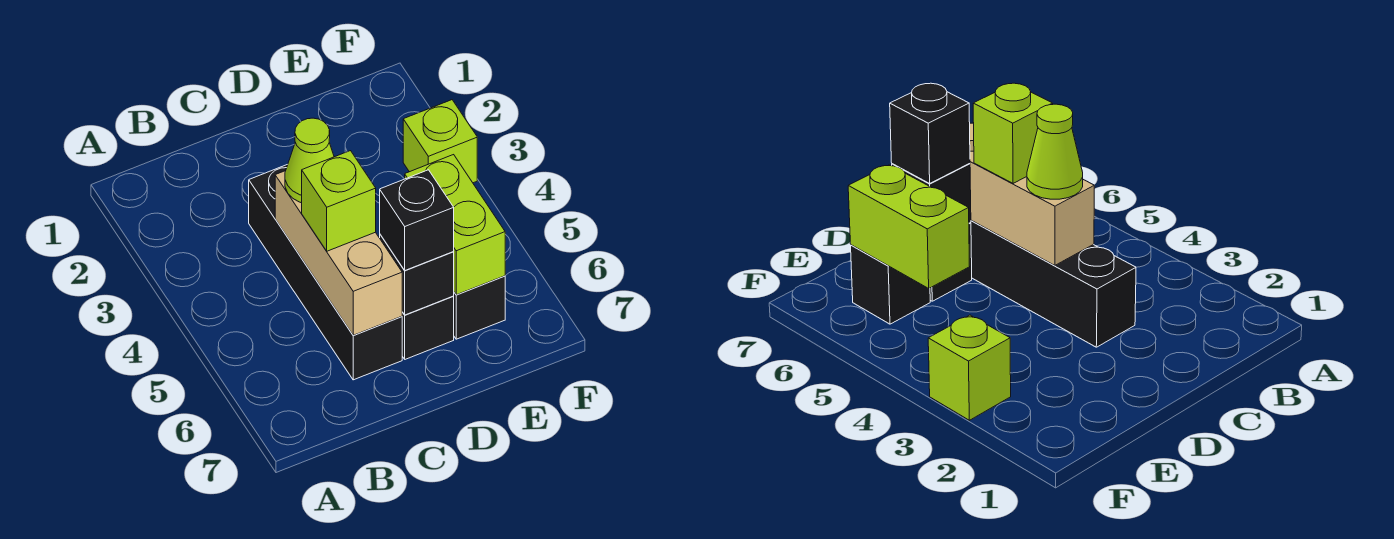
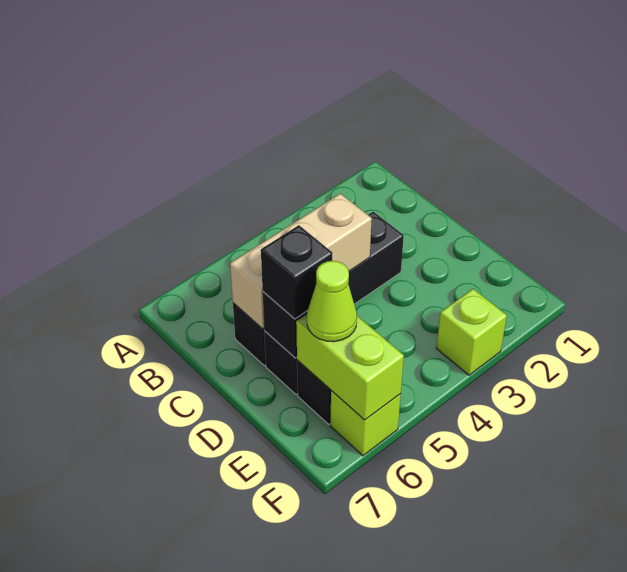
lime 1x1 cone [285,118,334,203] -> lime 1x1 cone moved to [307,261,357,342]
lime 1x1 brick [302,151,376,251] -> lime 1x1 brick moved to [330,391,401,456]
lime 1x2 brick [405,155,505,295] -> lime 1x2 brick turned to [296,314,404,420]

